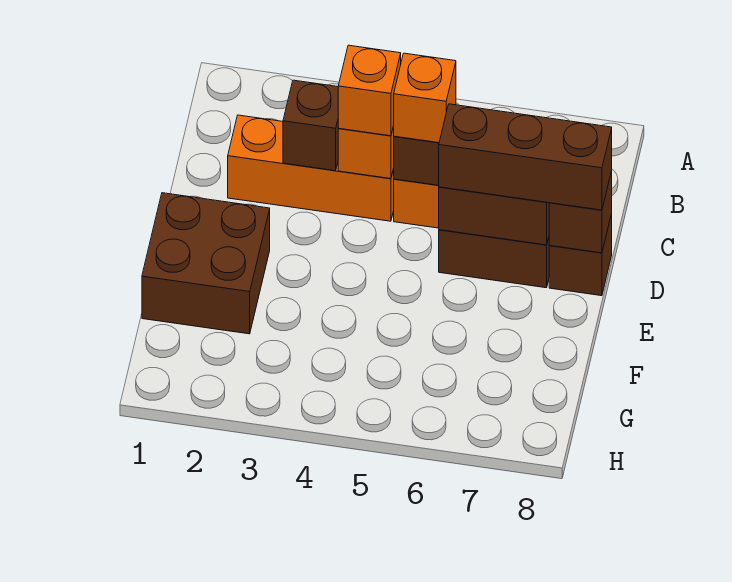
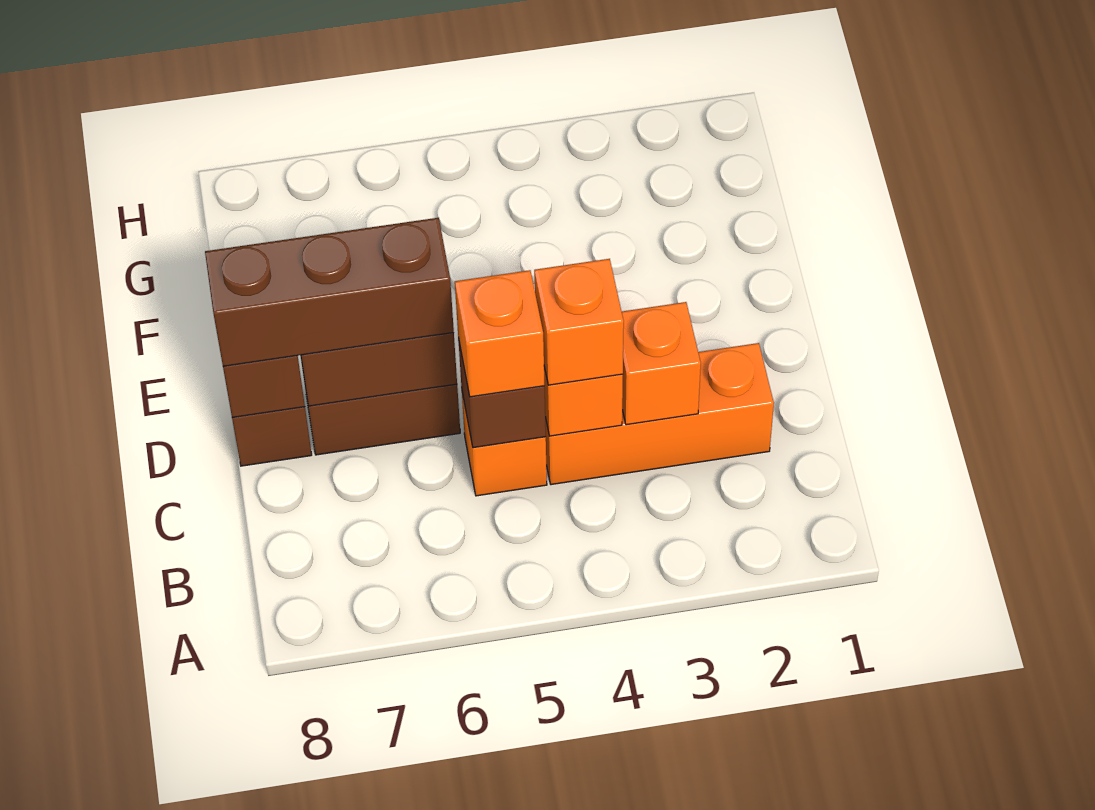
brown 1x1 brick [283,80,338,171] -> orange 1x1 brick [622,302,701,425]
brown 2x2 brick [142,193,270,334] -> none

